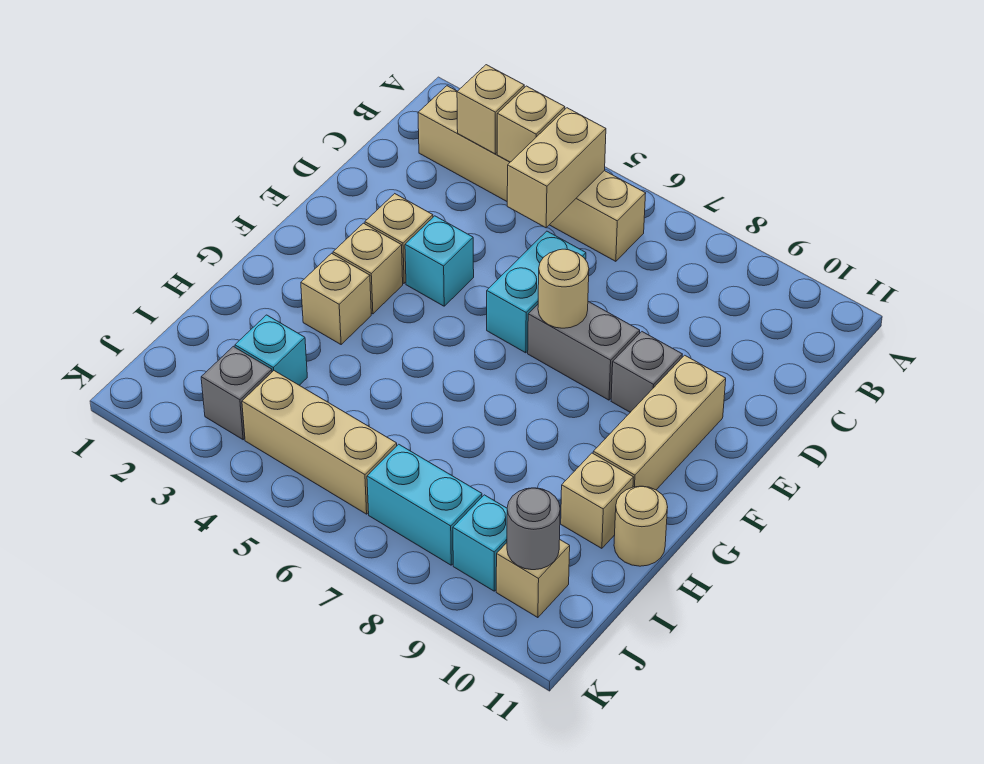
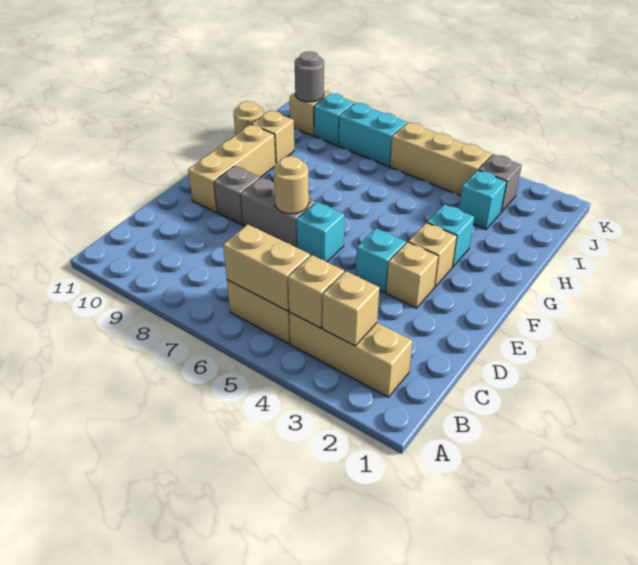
tan 1x2 brick [507,108,606,228] -> tan 1x2 brick turned to [223,224,310,311]
cyan 1x2 brick [487,231,586,353] -> cyan 1x1 brick [297,202,344,262]
tan 1x1 brick [301,253,371,344] -> cyan 1x1 brick [427,204,474,267]

